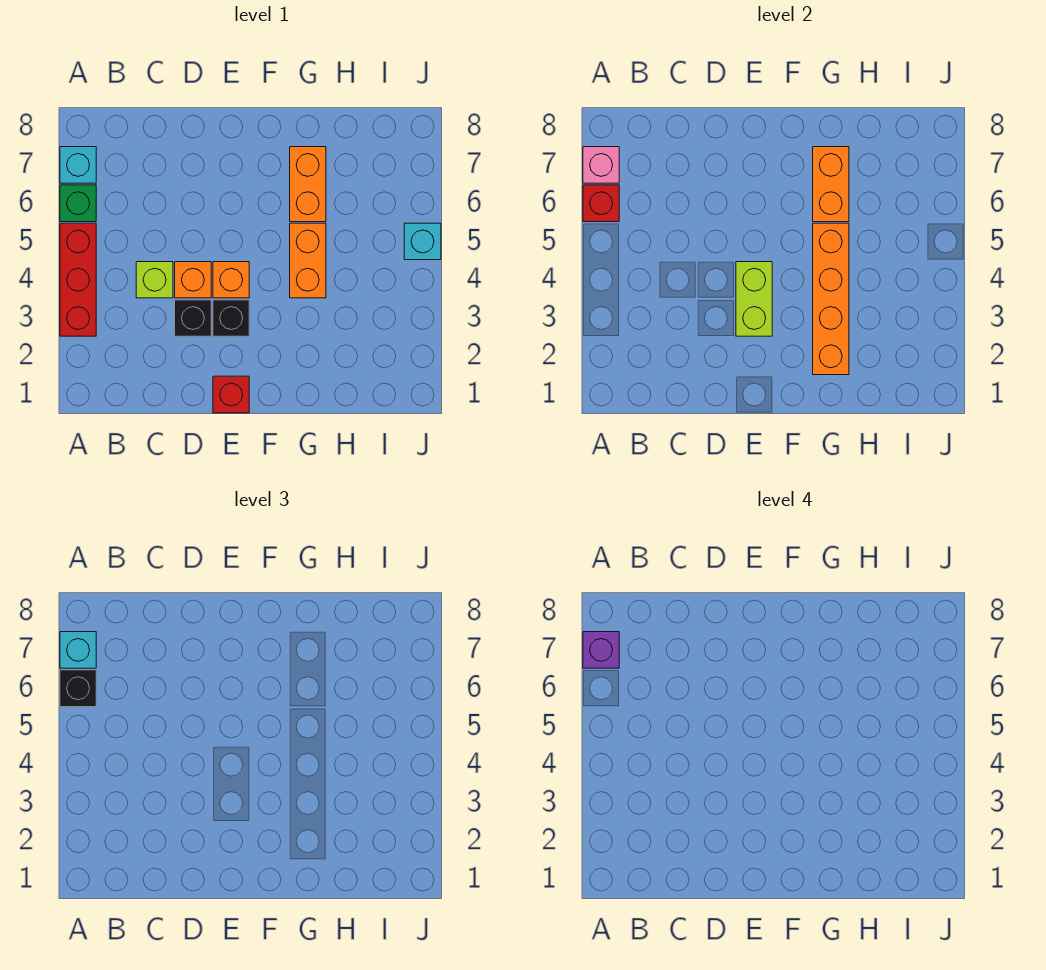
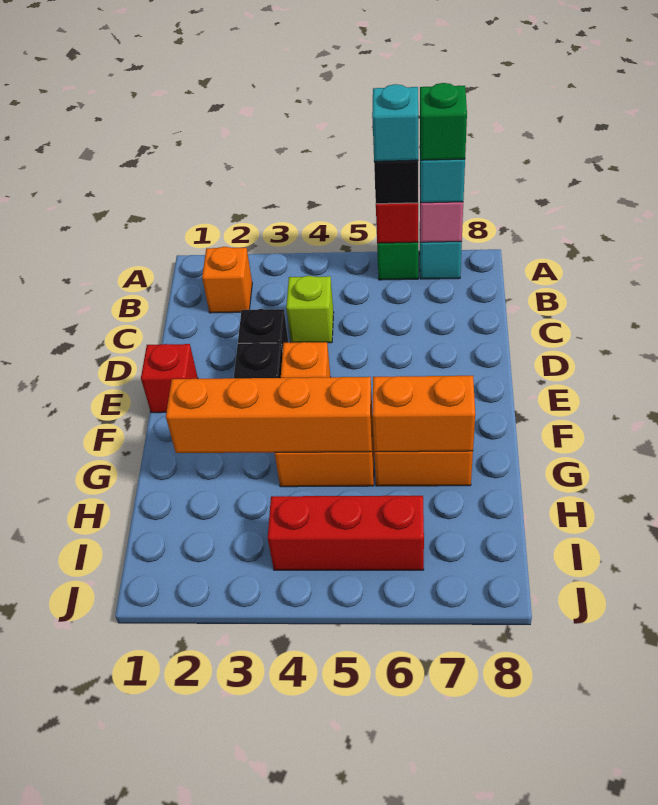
red 1x3 brick [60,223,96,336] -> red 1x3 brick moved to [268,496,424,570]
purple 1x1 brick [583,632,619,668] -> green 1x1 brick [420,83,467,160]
orange 1x1 brick [175,262,211,298] -> orange 1x1 brick moved to [202,247,252,313]
lime 1x2 brick [736,262,772,336] -> none
cyan 1x1 brick [404,223,441,260] -> cyan 1x1 brick moved to [372,84,418,161]

